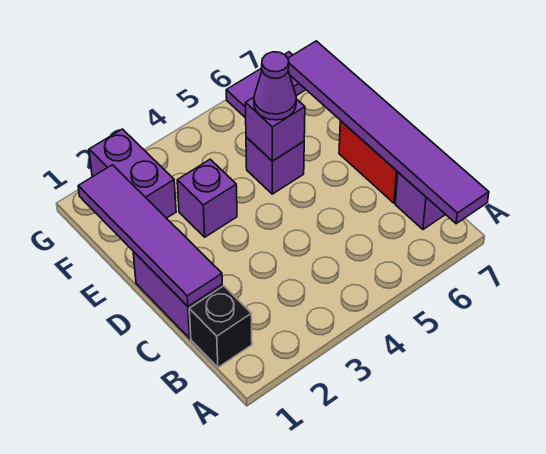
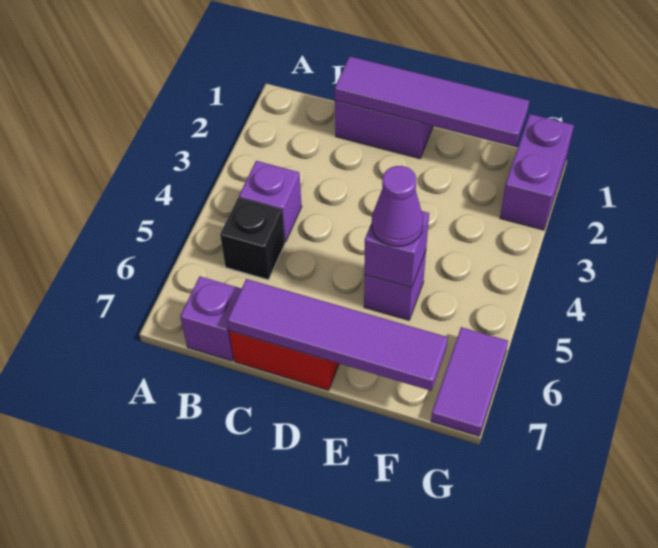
purple 1x6 tile [288,41,489,224] -> purple 1x4 tile [227,279,448,391]
black 1x1 brick [189,286,252,367] -> black 1x1 brick moved to [220,198,285,280]
purple 1x1 brick [177,159,237,237] -> purple 1x1 brick moved to [239,161,302,242]
purple 1x2 brick [89,129,176,218] -> purple 1x2 brick turned to [500,114,574,230]

